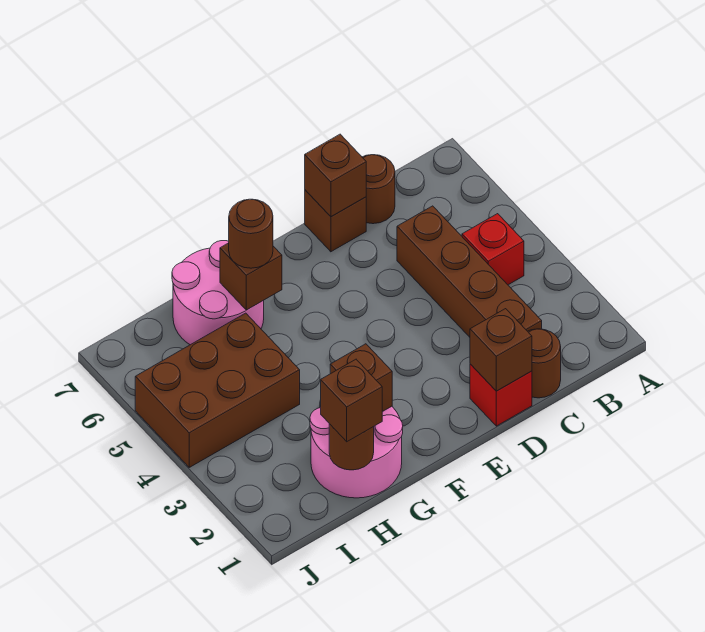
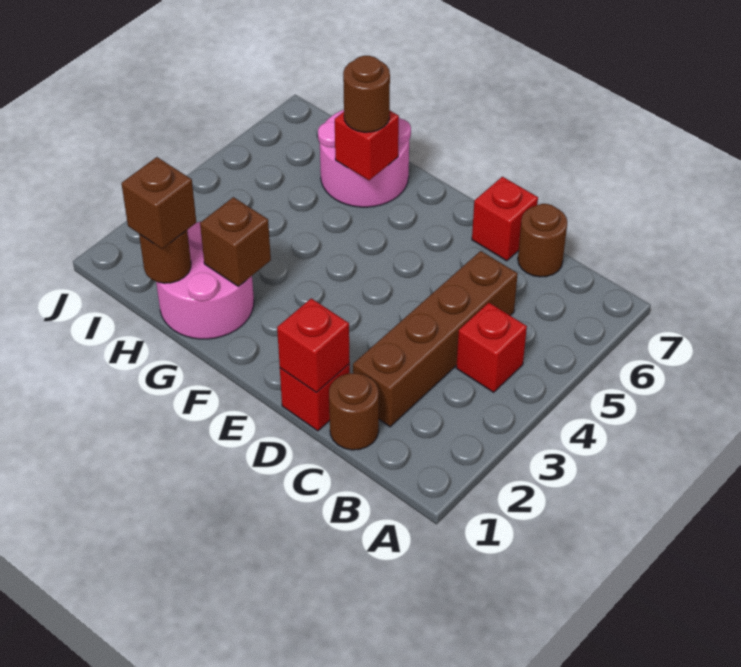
brown 1x1 brick [470,309,532,391] -> red 1x1 brick [277,298,350,392]
brown 1x1 brick [305,190,366,252] -> red 1x1 brick [472,177,538,261]
brown 1x1 brick [305,134,366,217] -> none
brown 1x1 brick [220,243,282,310] -> red 1x1 brick [335,111,399,180]
brown 2x3 brick [135,313,300,467] -> none

